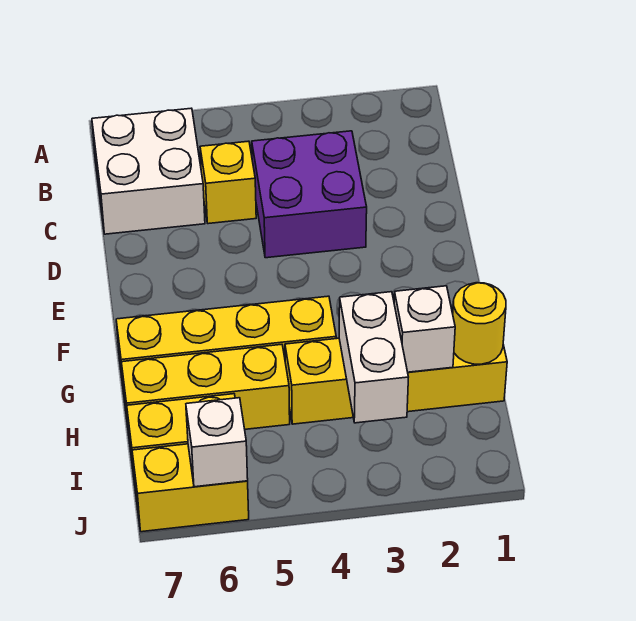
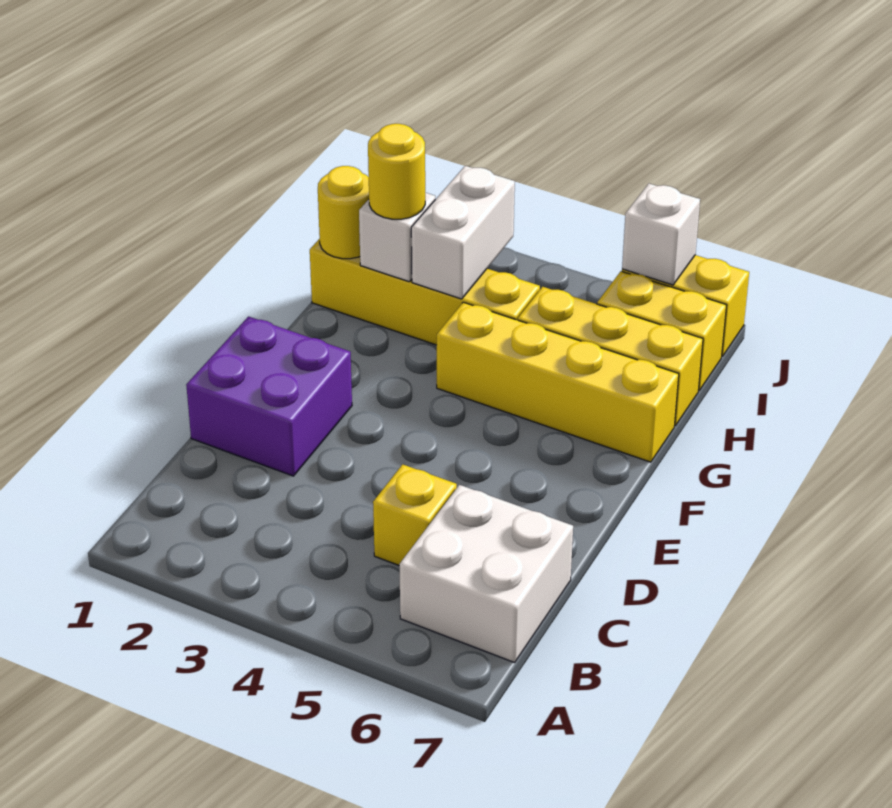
purple 2x2 brick [252,131,367,258] -> purple 2x2 brick moved to [186,317,352,476]
none -> yellow 1x1 round brick [368,124,425,219]

